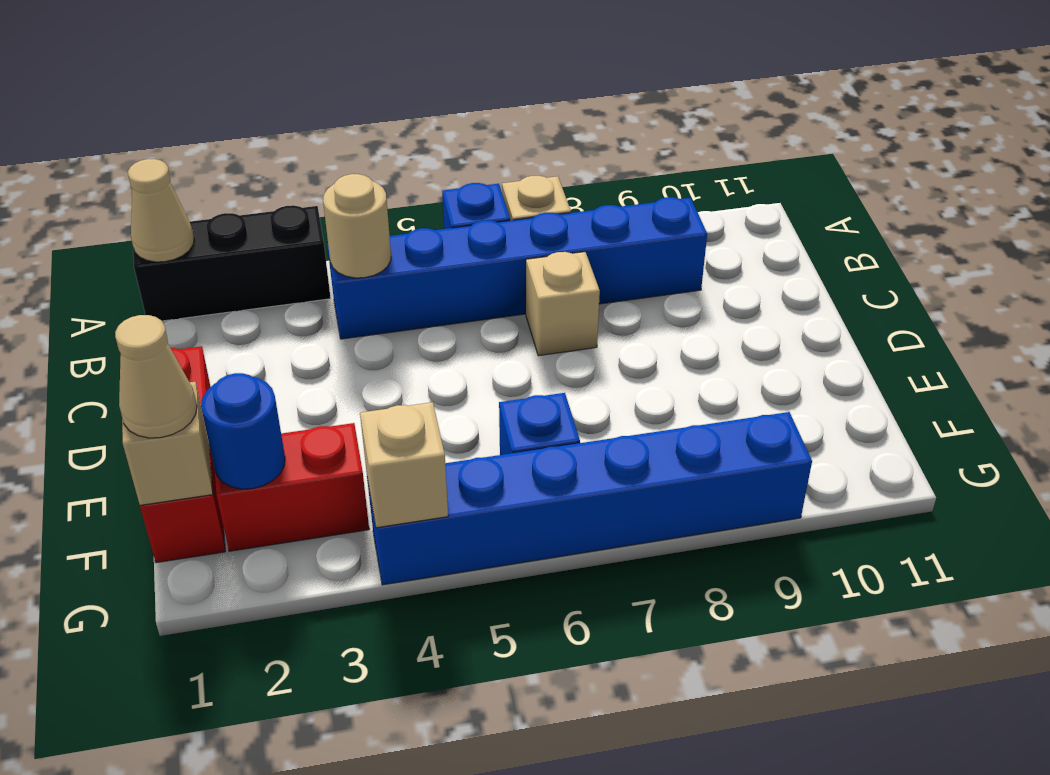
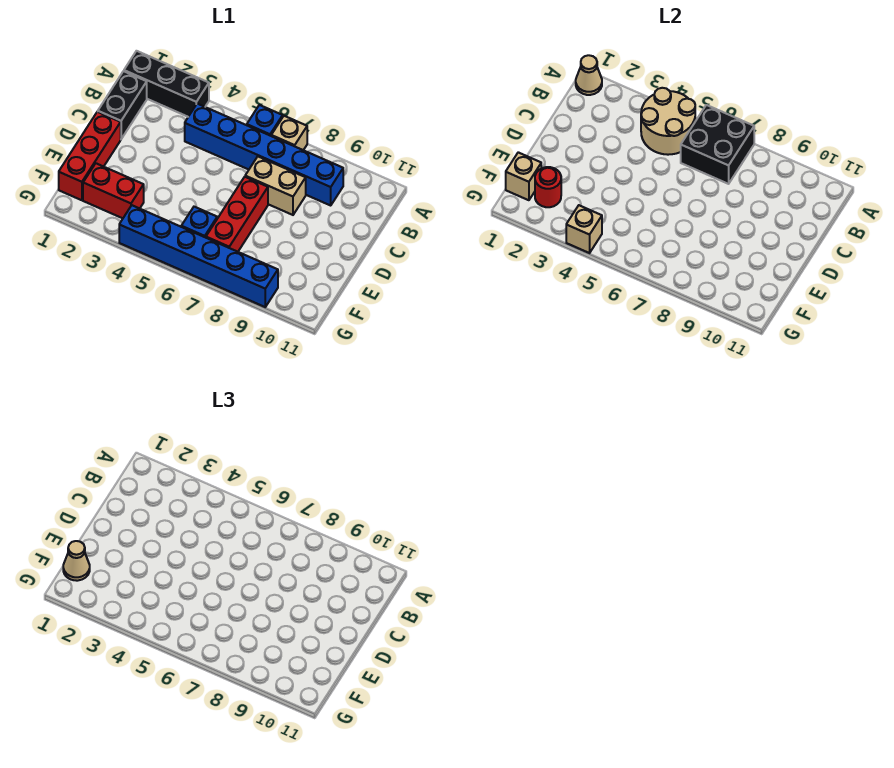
none -> black 2x2 brick [681,105,754,184]
none -> black 1x2 brick [98,71,147,139]
tan 1x1 round brick [323,174,391,278] -> tan 2x2 round brick [641,88,695,155]
tan 1x1 brick [526,252,600,356] -> tan 1x2 brick [245,157,306,215]
none -> red 1x3 brick [206,177,268,252]
blue 1x1 round brick [201,373,285,489] -> red 1x1 round brick [535,167,561,207]

